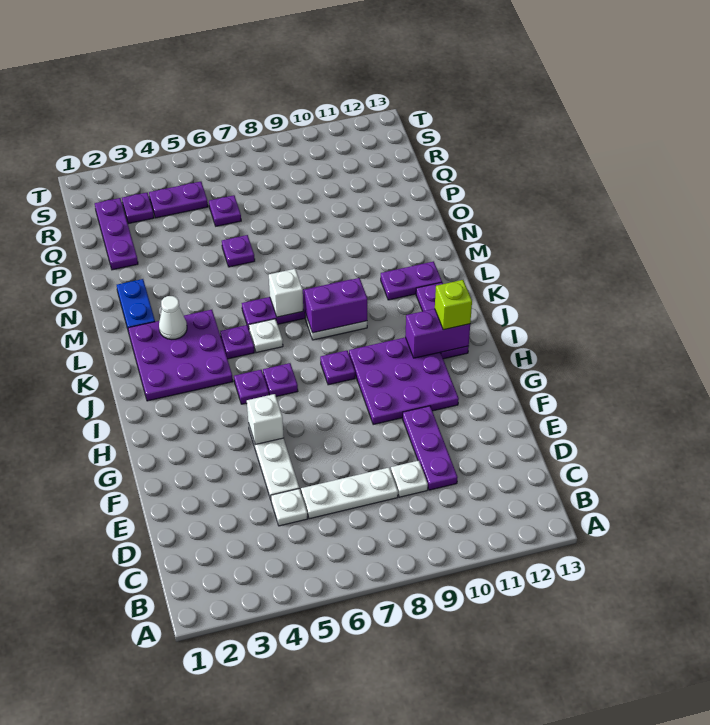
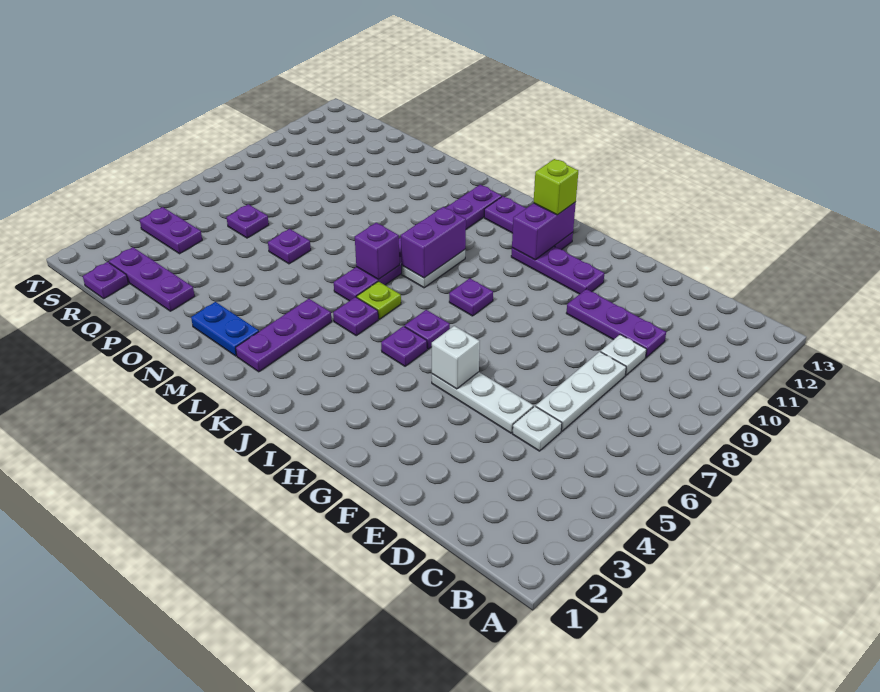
purple 3x3 plate [349,337,459,425] -> purple 1x3 plate [511,246,604,294]
purple 3x3 plate [128,310,233,401] -> purple 1x3 plate [236,299,332,372]
white 1x1 plate [249,319,283,353] -> lime 1x1 plate [357,281,401,319]
white 1x1 cone [159,296,187,340] -> none
white 1x1 brick [269,269,303,317] -> purple 1x1 brick [355,223,399,279]
purple 1x1 plate [122,193,154,224] -> purple 1x1 plate moved to [83,262,128,299]
purple 1x2 plate [149,182,208,218] -> purple 1x2 plate turned to [140,207,202,254]

